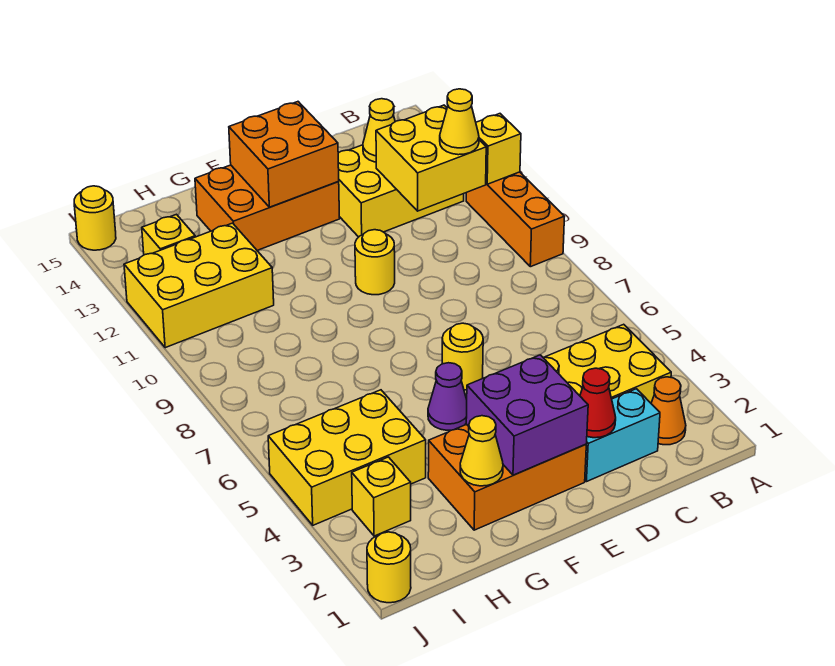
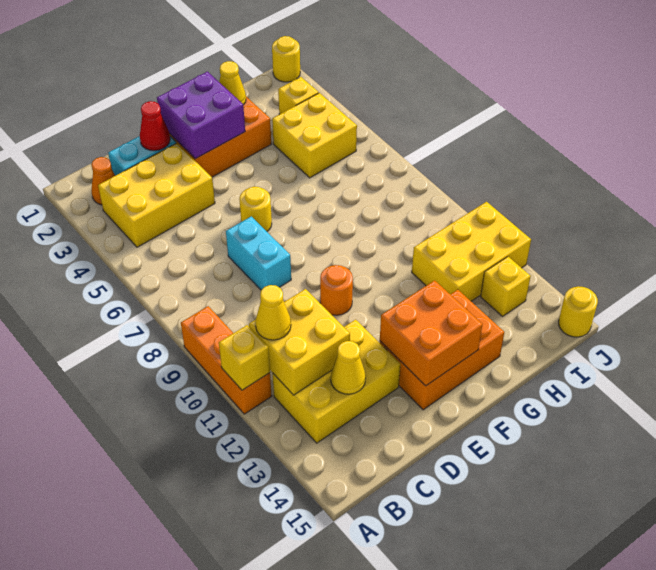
none -> cyan 1x2 brick [226,216,291,290]
yellow 1x1 round brick [355,230,395,295] -> orange 1x1 round brick [320,265,353,315]
purple 1x1 cone [428,363,467,430] -> none
yellow 2x3 brick [268,390,426,525] -> yellow 2x2 brick [272,93,357,178]

